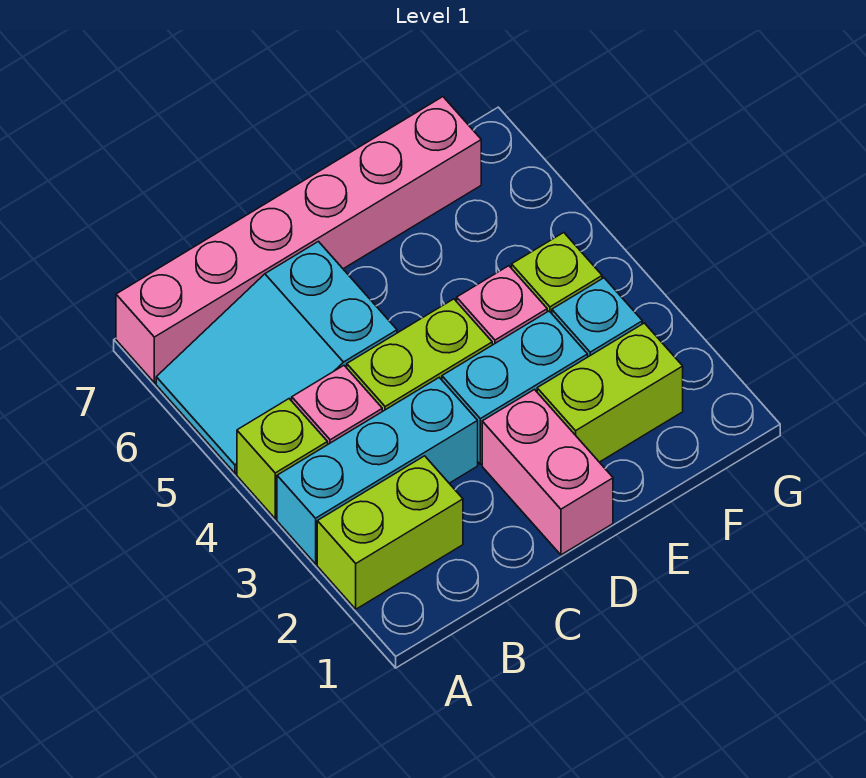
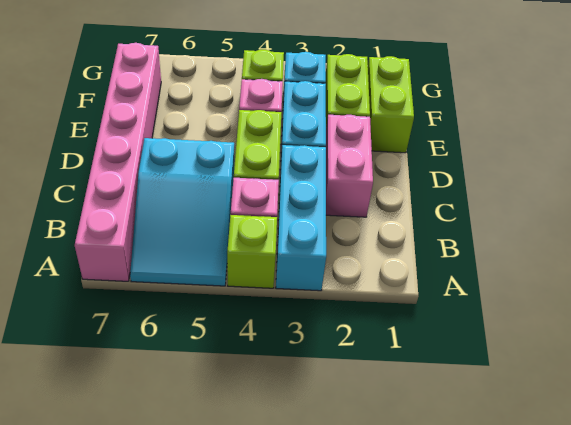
lime 1x2 brick [317,456,463,609] -> lime 1x2 brick moved to [368,56,414,153]
pink 1x2 brick [482,390,613,555] -> pink 1x2 brick turned to [326,115,373,217]

